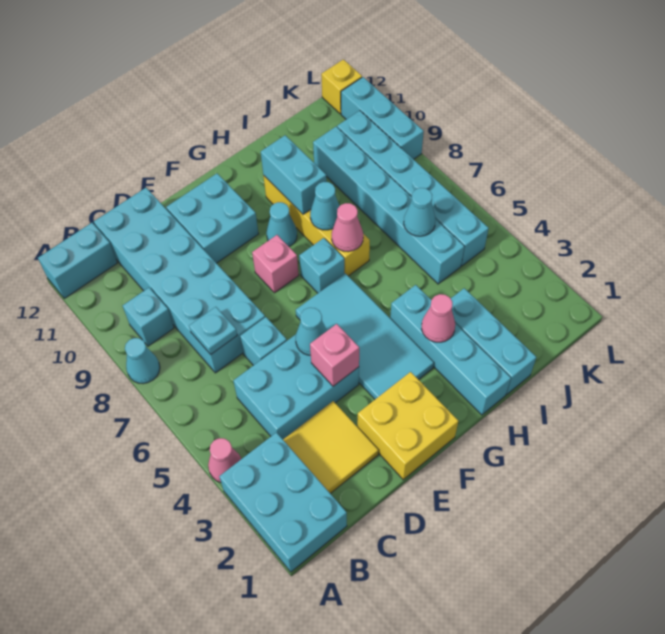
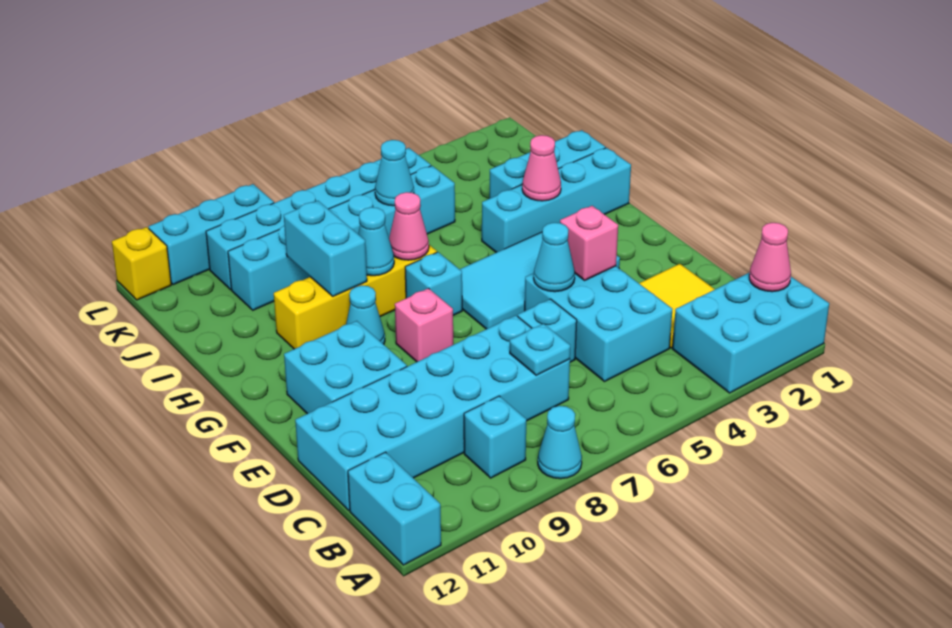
pink 1x1 cone [208,438,241,483] -> pink 1x1 cone moved to [749,223,791,292]
yellow 2x2 brick [357,372,458,480] -> none
cyan 1x2 brick [261,135,327,214] -> cyan 1x2 brick turned to [284,201,367,297]

